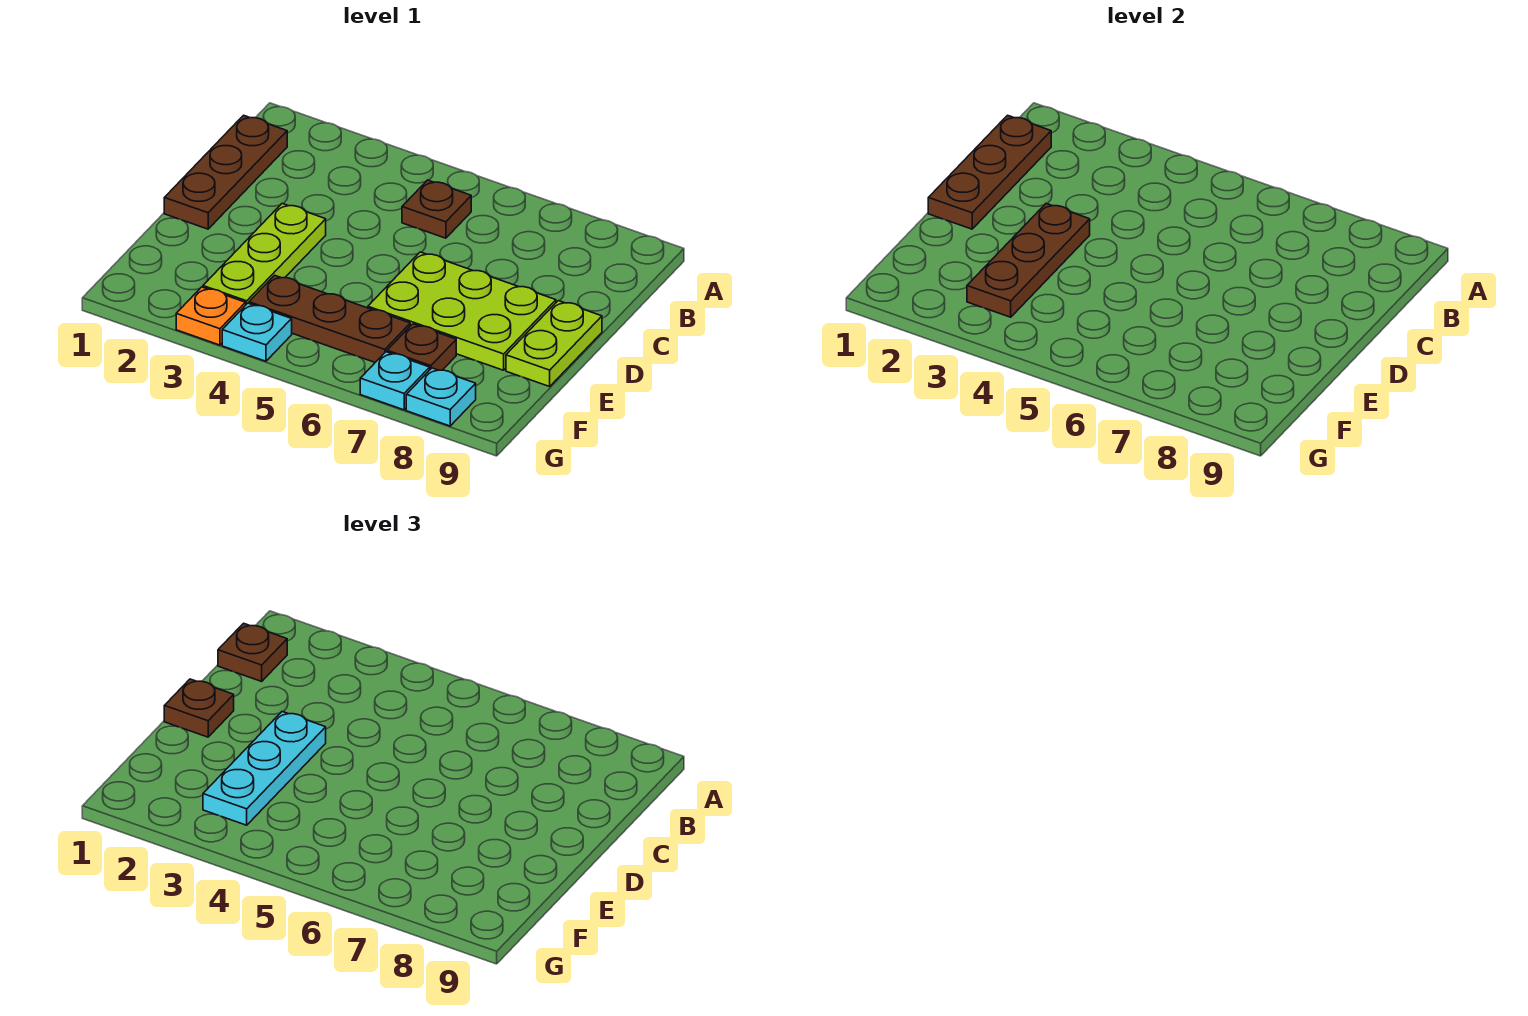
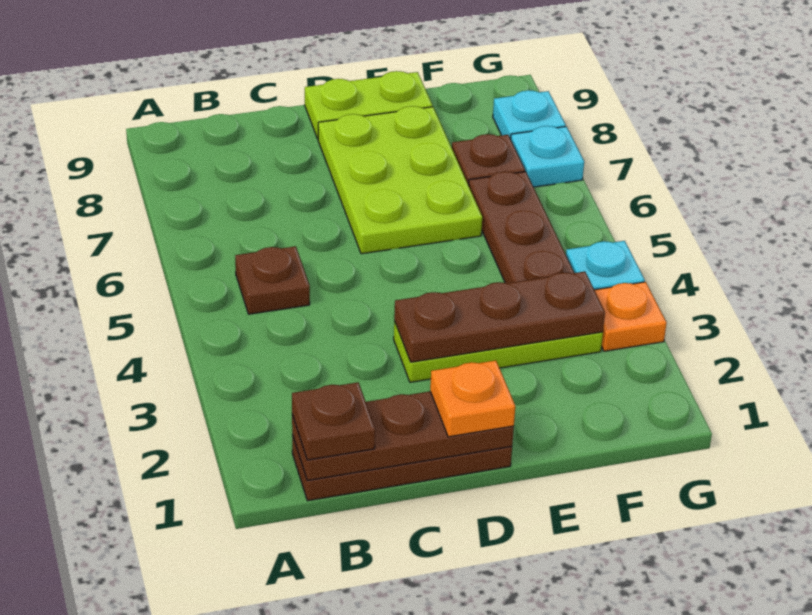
brown 1x1 plate [164,679,234,737] -> orange 1x1 plate [430,360,515,437]
cyan 1x3 plate [203,712,326,825] -> none

